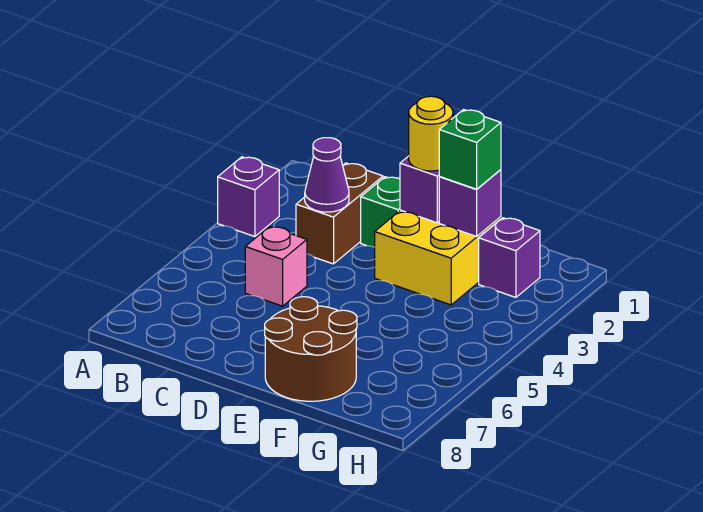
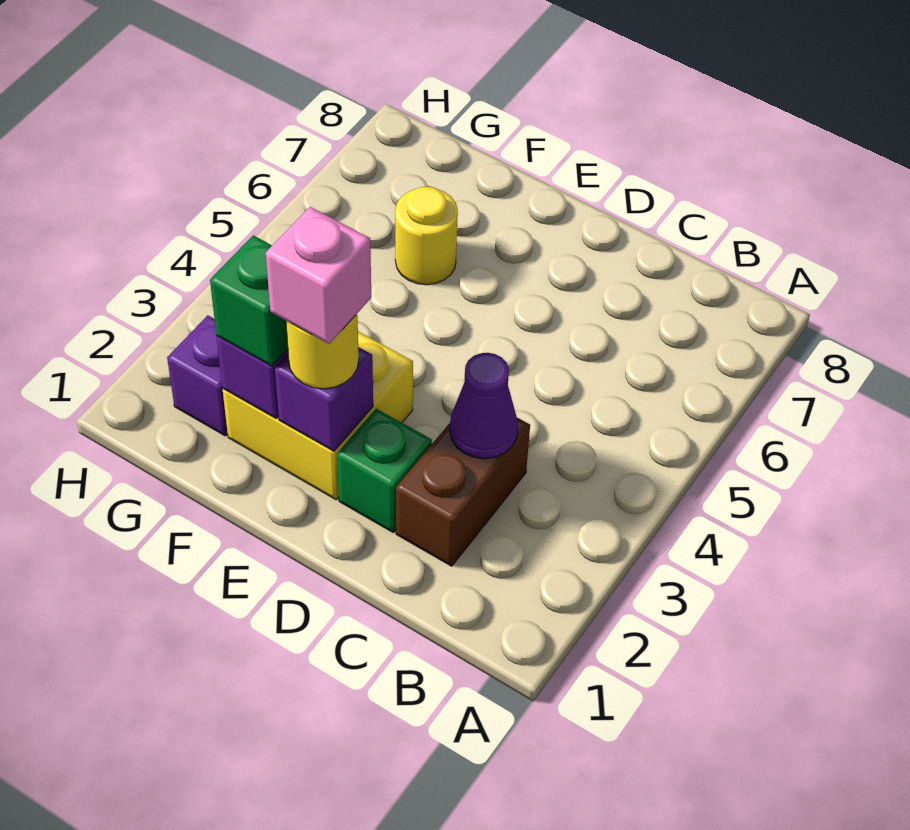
purple 1x1 brick [218,157,279,237] -> none
pink 1x1 brick [245,226,307,306] -> pink 1x1 brick moved to [266,207,371,344]
brown 2x2 round brick [265,297,357,401] -> none
none -> yellow 1x1 round brick [395,187,458,285]

